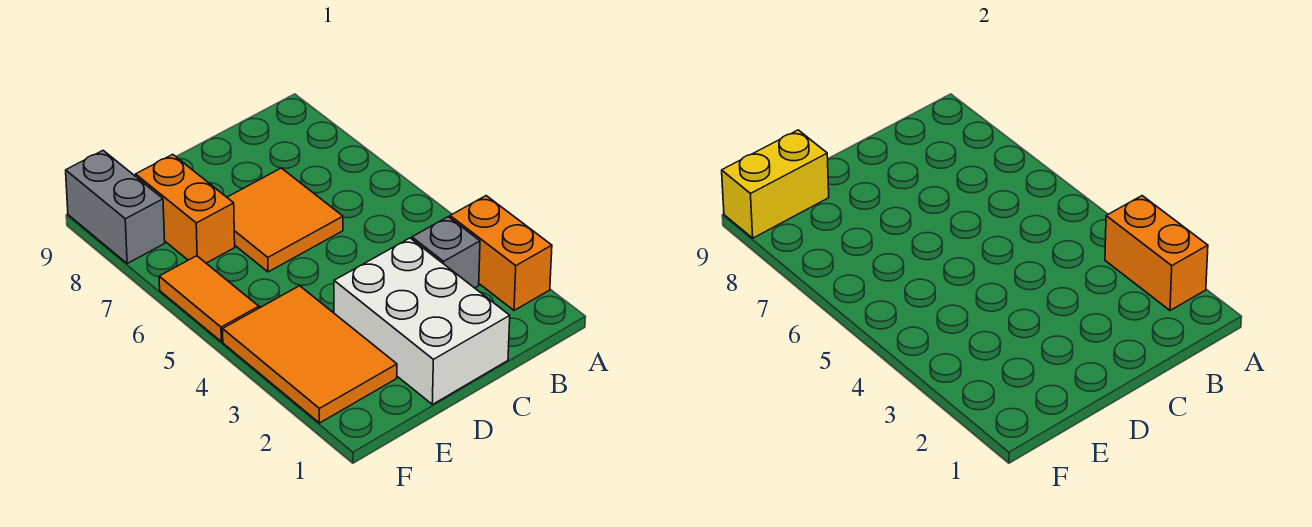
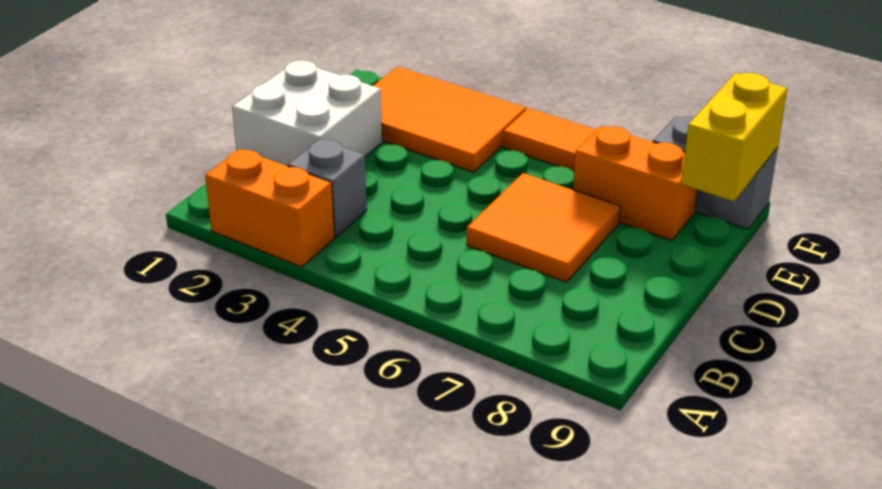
orange 1x2 brick [1105,196,1208,310] -> none
white 2x3 brick [334,238,510,404] -> white 2x2 brick [232,61,382,166]

